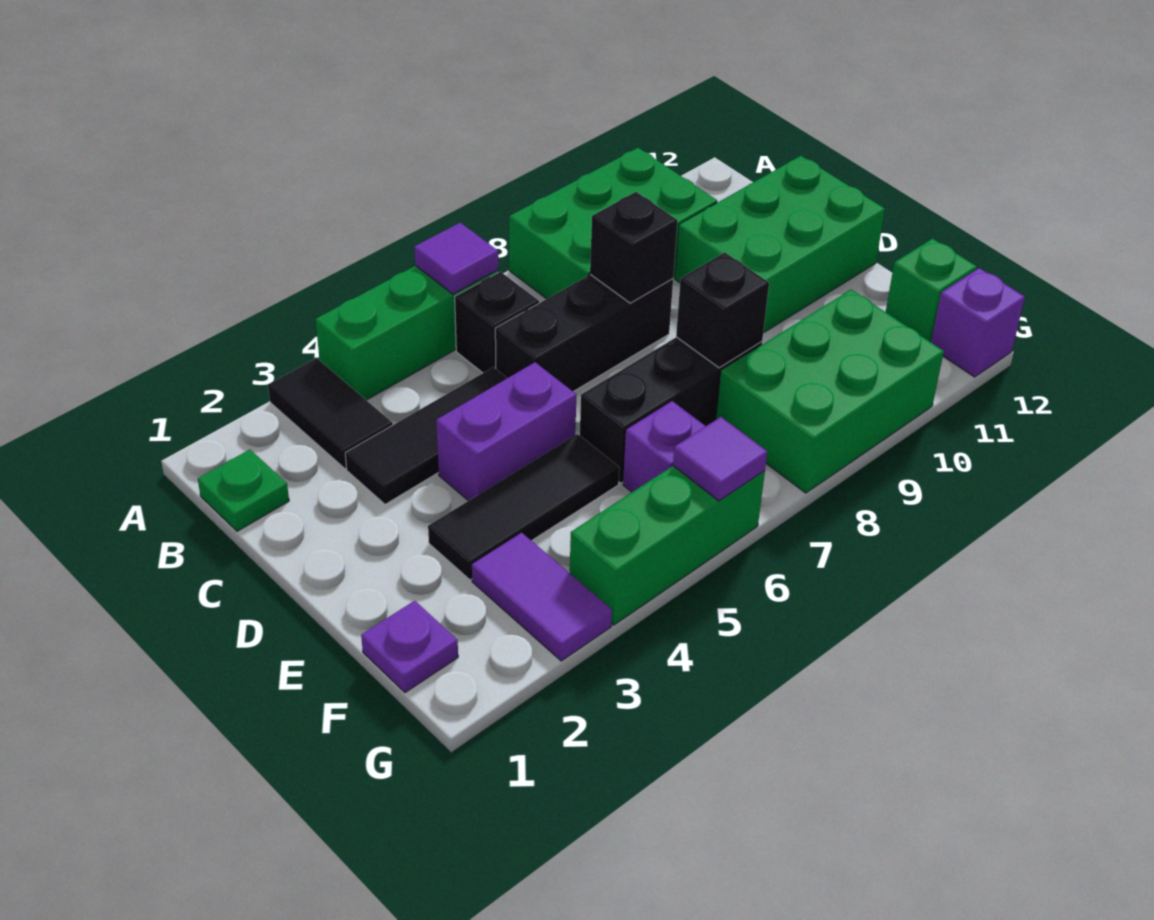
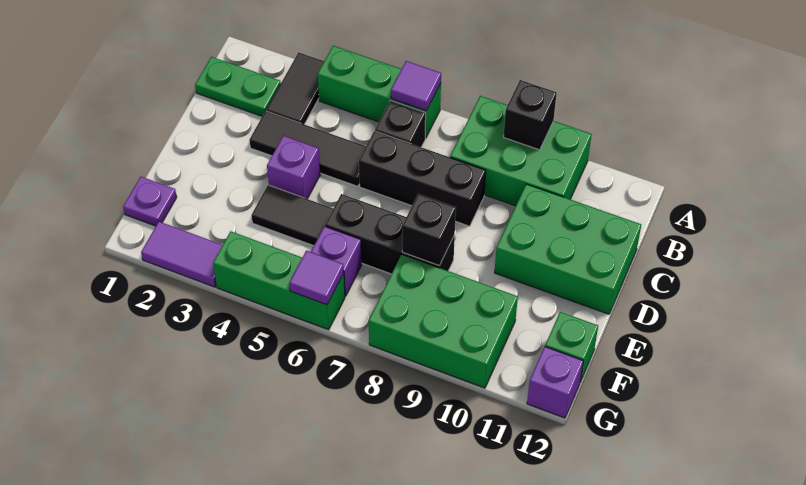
green 1x1 plate [198,450,289,531] -> green 1x2 plate [195,57,281,116]
black 1x1 brick [590,192,678,303] -> black 1x1 brick moved to [504,80,557,150]
purple 1x2 brick [436,362,576,501] -> purple 1x1 brick [267,136,320,199]
black 1x3 tile [428,434,619,580] -> black 1x2 tile [251,185,333,246]
purple 1x2 tile [472,533,612,661] -> purple 1x2 tile turned to [141,222,222,287]

